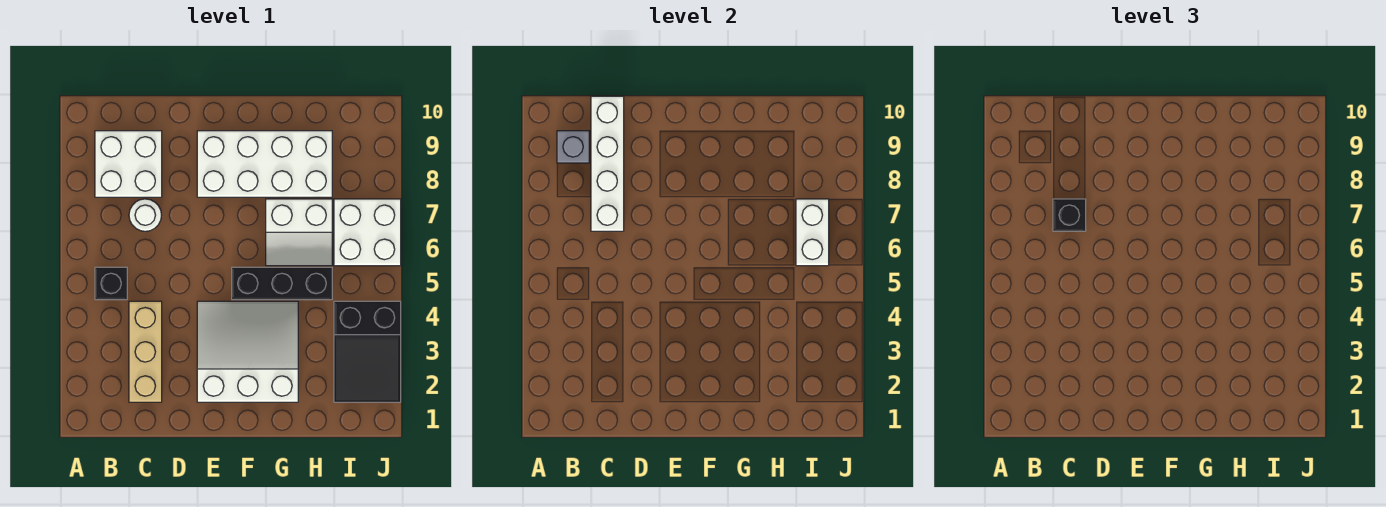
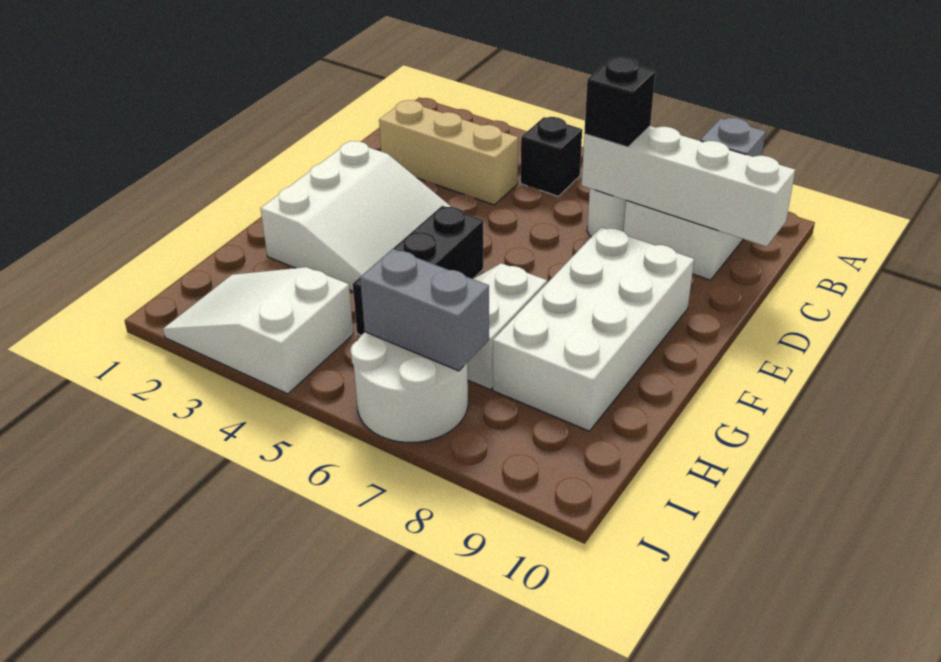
black 2x3 slope [334,301,401,402] -> white 2x3 slope [163,267,353,394]
white 2x2 brick [334,199,401,266] -> white 2x2 round brick [351,332,468,442]
white 1x2 brick [796,199,829,266] -> grey 1x2 brick [360,249,489,371]

